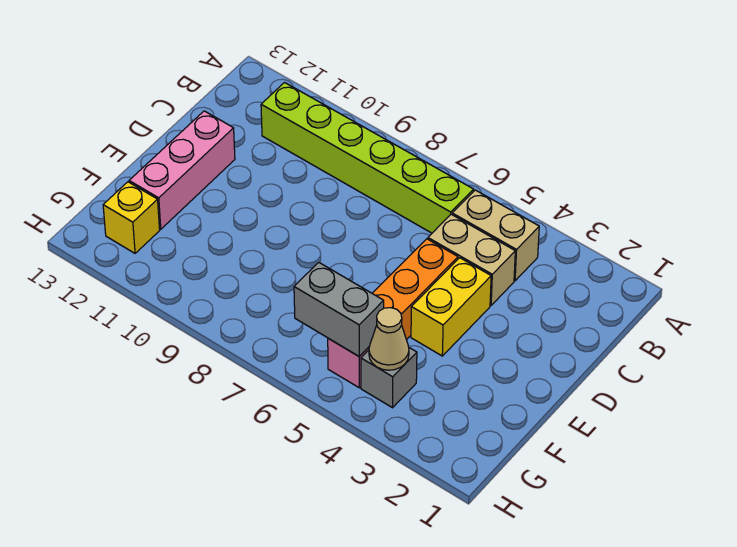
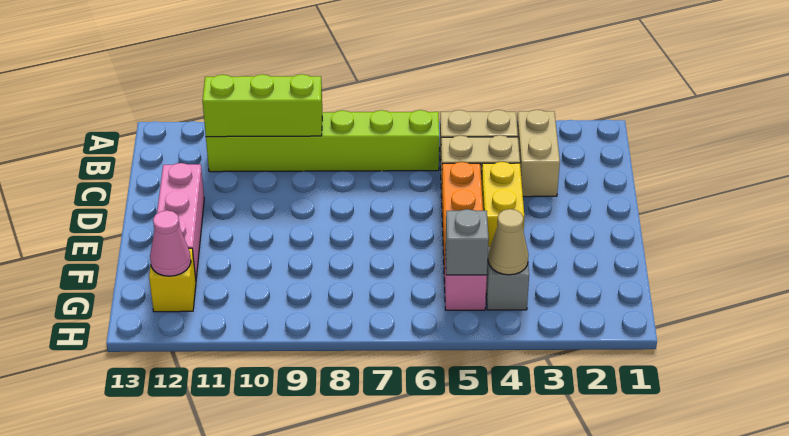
none -> tan 1x2 brick [517,110,560,197]
none -> lime 1x3 brick [202,74,322,137]
grey 1x2 brick [294,262,384,356] -> grey 1x1 brick [445,209,489,275]
none -> pink 1x1 cone [150,210,191,276]

